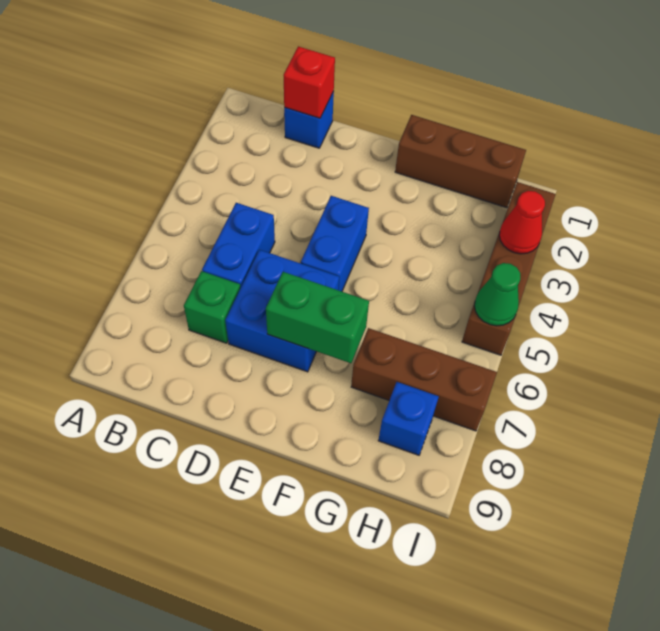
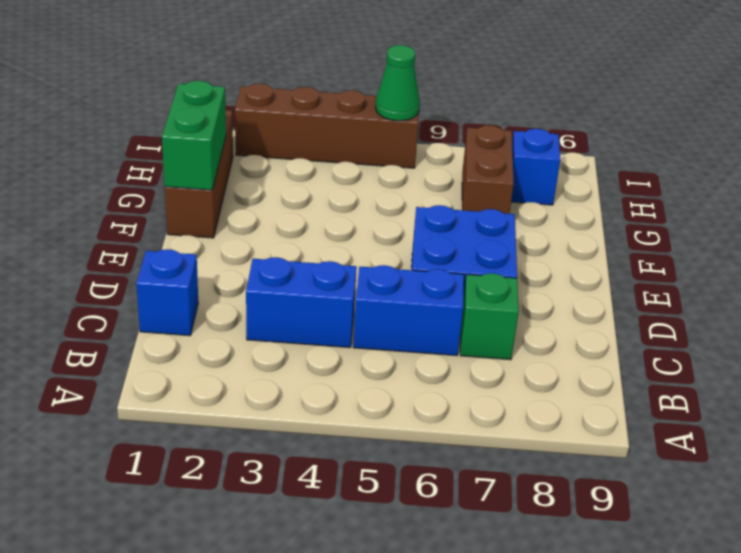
red 1x1 brick [284,46,335,118] -> none
blue 1x2 brick [301,196,369,291] -> blue 1x2 brick moved to [246,257,357,348]
green 1x2 brick [266,272,369,363] -> green 1x2 brick moved to [162,81,226,190]
brown 1x3 brick [351,328,497,431] -> brown 1x2 brick [462,125,514,214]
red 1x1 cone [499,191,545,254] -> none

